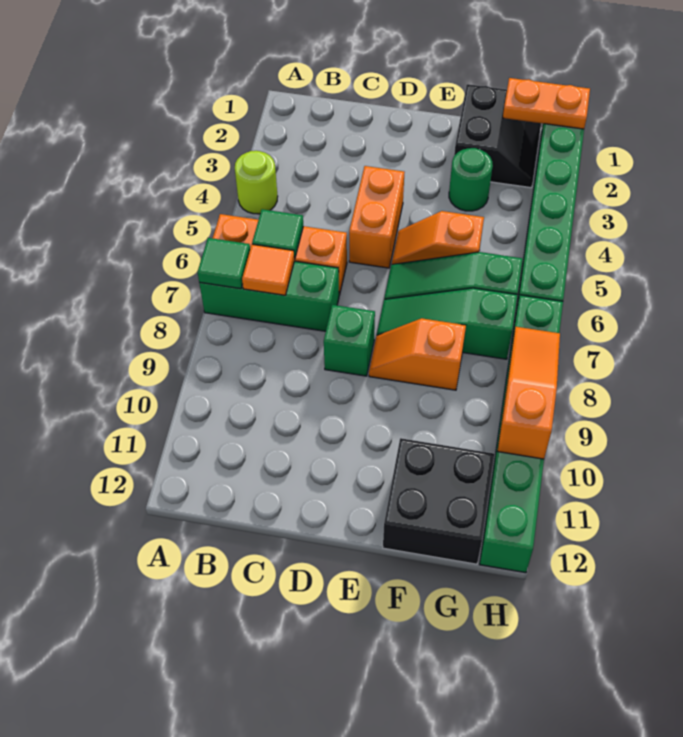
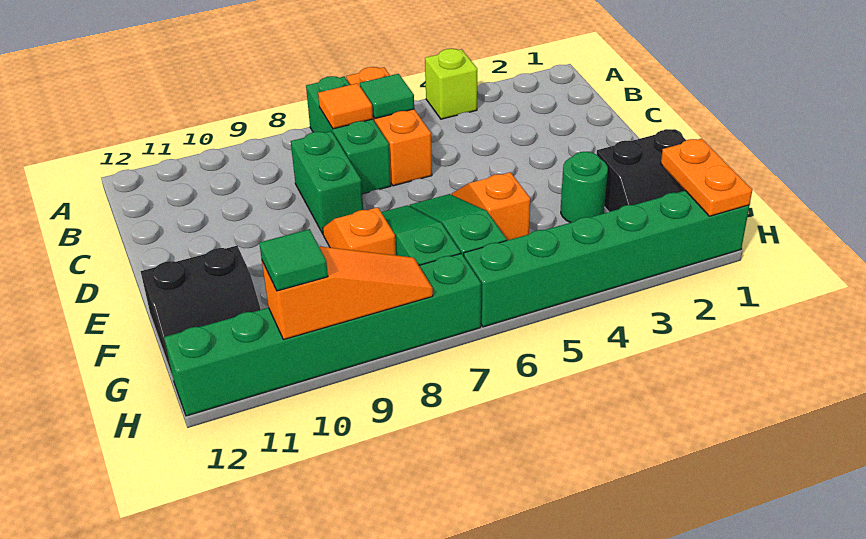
lime 1x1 round brick [235,151,278,214] -> lime 1x1 brick [425,49,477,119]
green 1x1 tile [197,238,250,289] -> green 1x1 tile moved to [259,229,328,291]
orange 1x2 brick [349,166,404,268] -> none
green 1x1 brick [324,305,375,376] -> green 1x2 brick [291,131,363,234]
black 2x2 brick [383,438,495,564] -> black 2x2 slope [141,246,261,378]

